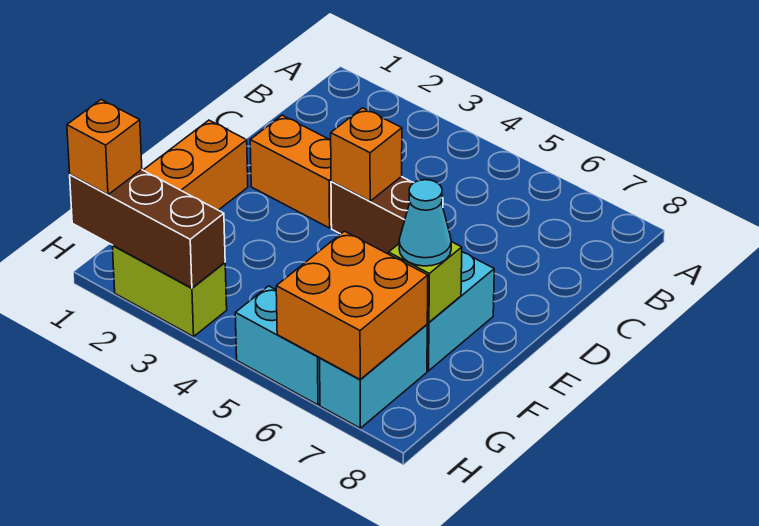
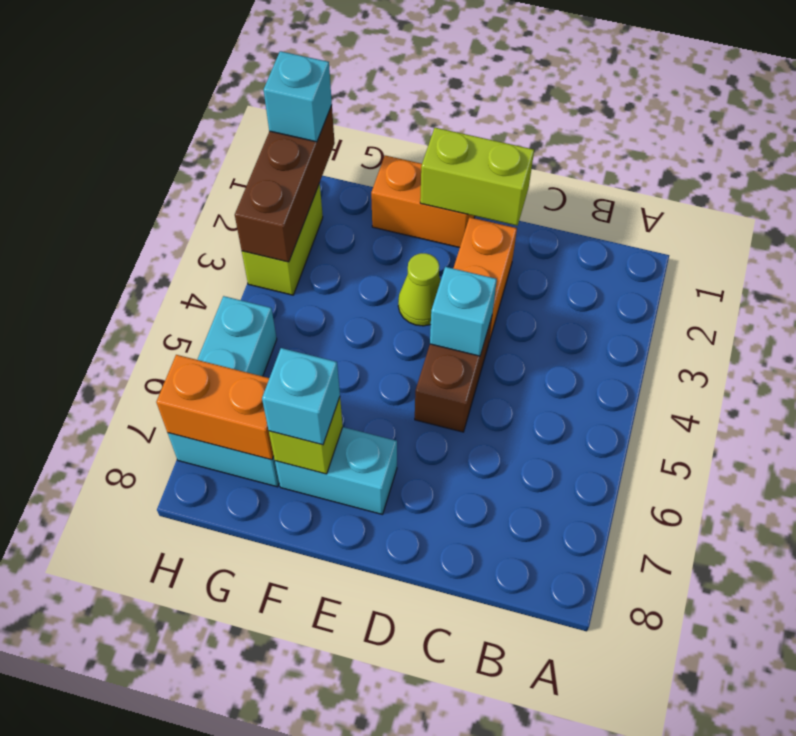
none -> lime 1x2 brick [420,128,534,226]
orange 1x1 brick [331,108,402,201] -> cyan 1x1 brick [430,267,497,356]
none -> lime 1x1 cone [398,253,441,326]
cyan 1x1 cone [399,180,451,266] -> cyan 1x1 brick [262,348,340,445]
orange 2x2 brick [276,231,428,380] -> orange 1x2 brick [156,355,274,460]
orange 1x1 brick [67,100,142,195] -> cyan 1x1 brick [264,51,332,142]

